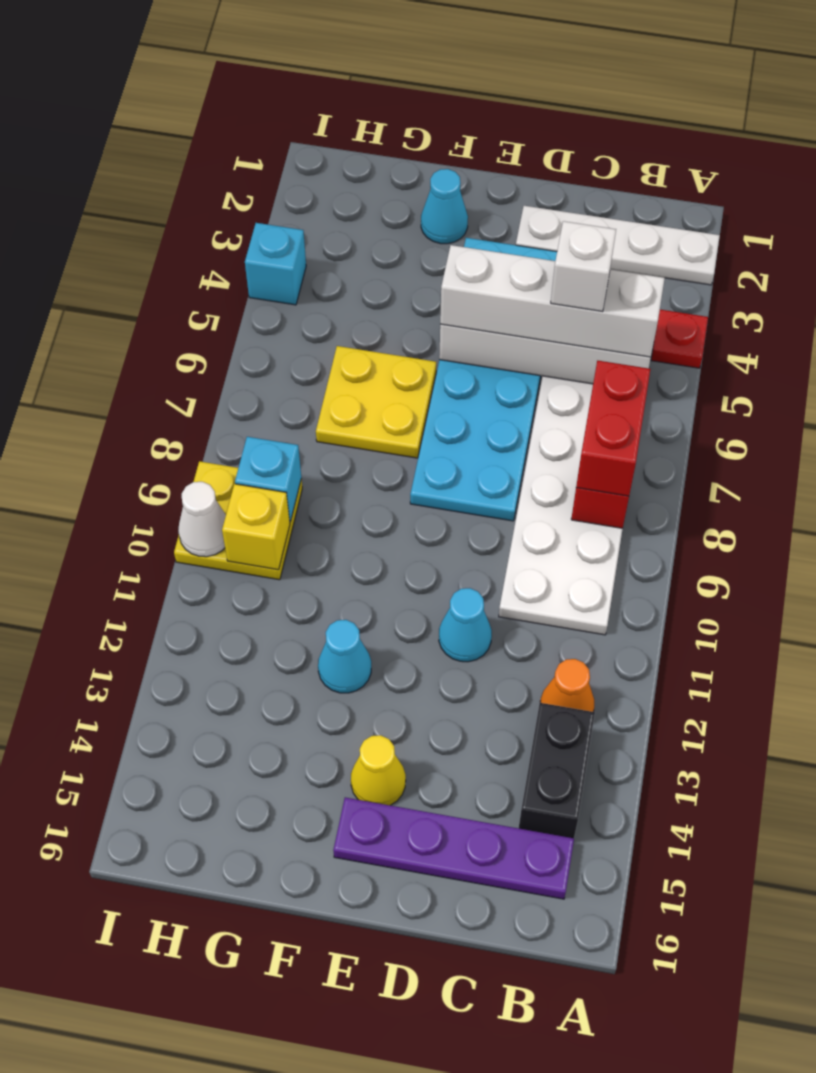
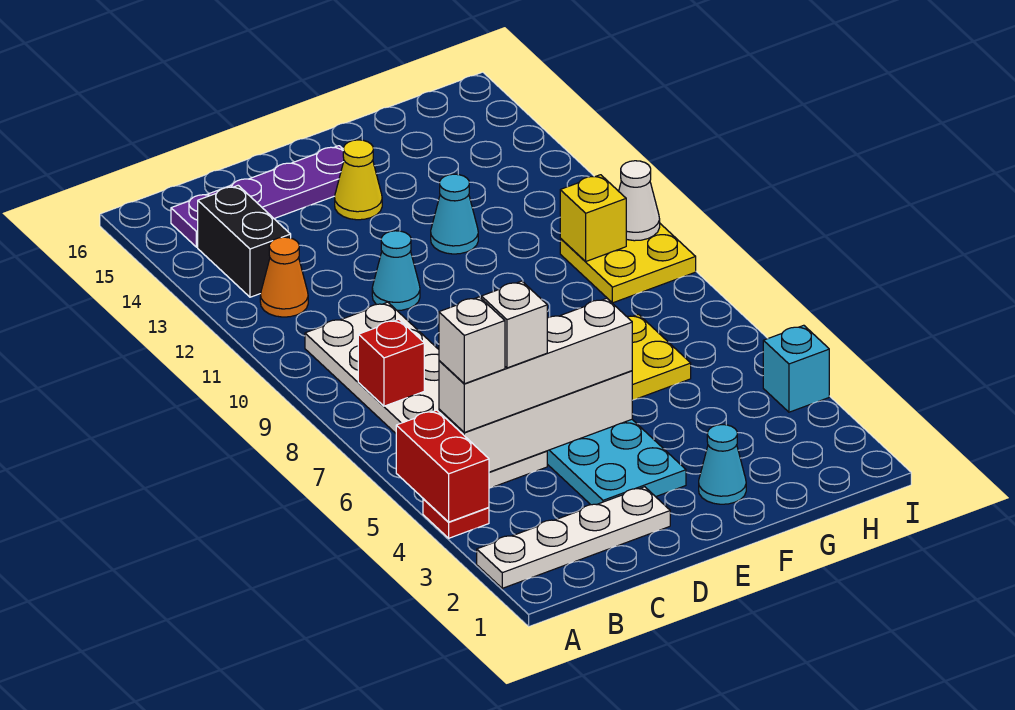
none -> white 1x1 brick [439,297,505,384]
red 1x2 brick [576,361,650,496] -> red 1x2 brick moved to [396,410,489,522]
cyan 1x1 brick [235,437,301,522] -> none

